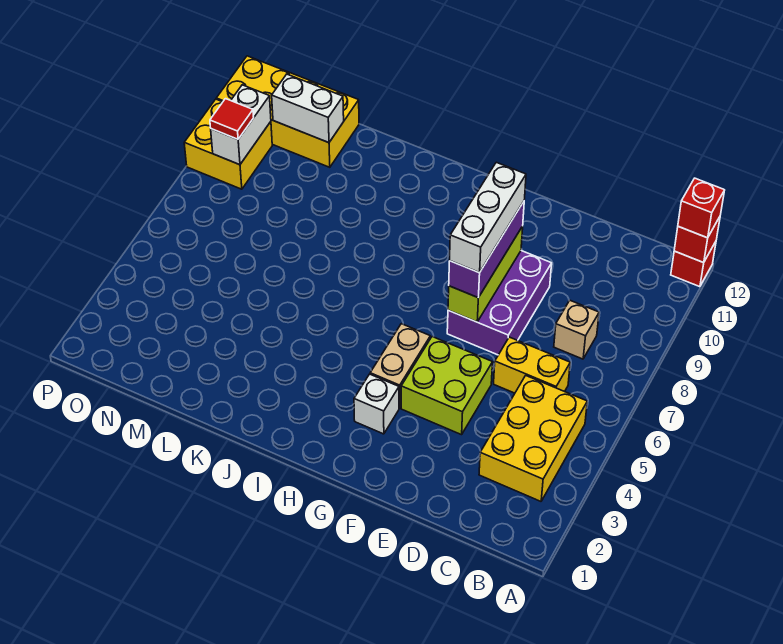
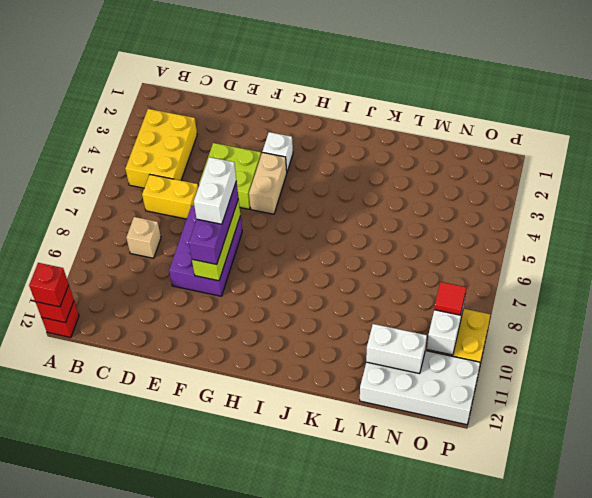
white 1x3 brick [450,162,526,273] -> white 1x2 brick [194,157,236,224]
yellow 2x4 brick [216,56,359,167] -> white 2x4 brick [360,351,480,425]

